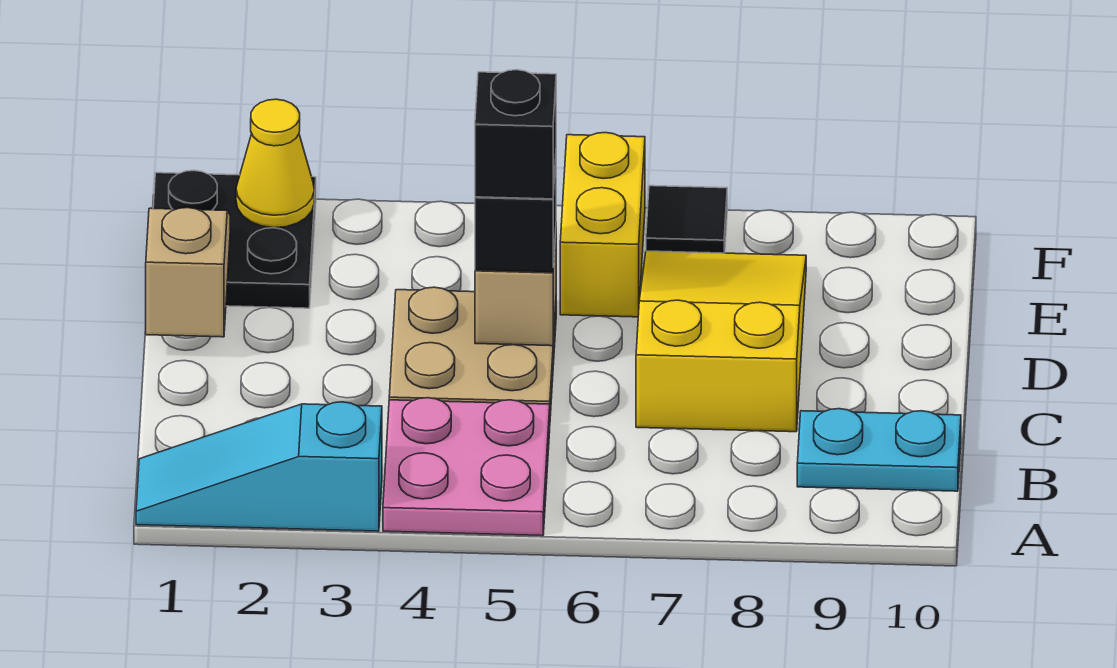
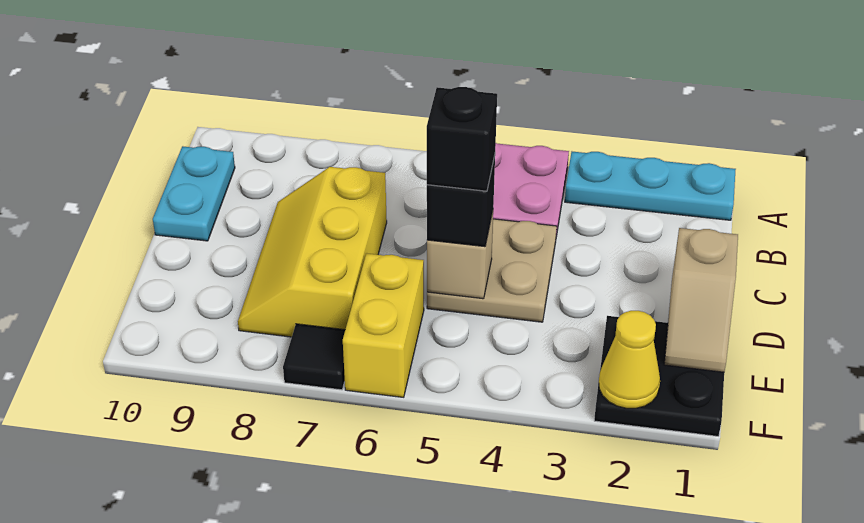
cyan 1x3 slope [136,402,382,531] -> cyan 1x3 plate [565,152,736,220]
cyan 1x2 plate [797,409,961,491] -> cyan 1x2 plate turned to [153,146,235,241]
yellow 2x3 slope [636,251,806,432] -> yellow 2x3 slope turned to [238,167,387,337]

